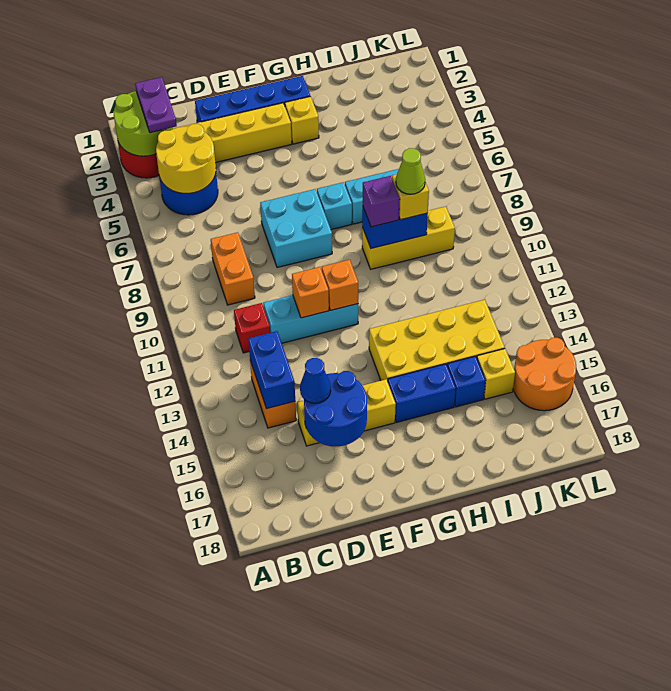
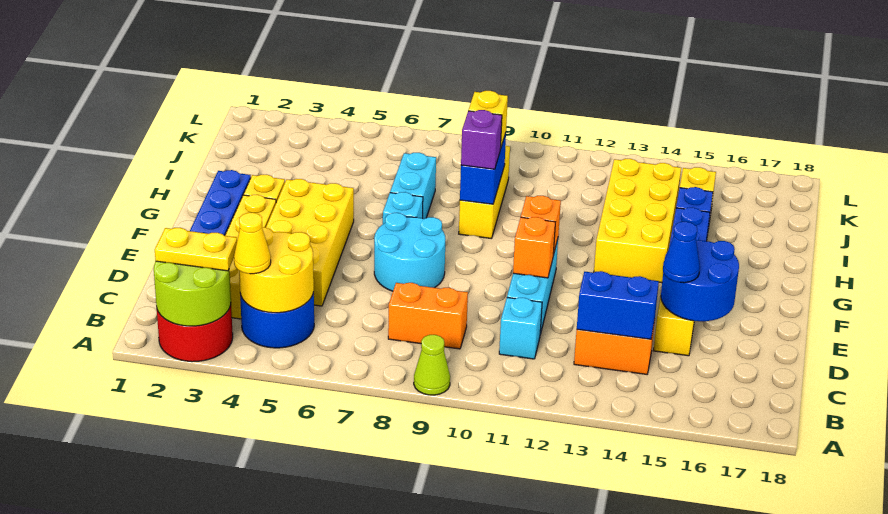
purple 1x2 plate [135,77,177,133] -> yellow 1x2 plate [155,228,237,271]
none -> yellow 1x1 cone [234,213,271,274]
red 1x1 brick [234,303,270,353] -> cyan 1x1 brick [499,298,542,359]
none -> yellow 2x4 brick [266,179,354,306]
cyan 2x2 brick [260,189,332,268] -> cyan 2x2 round brick [374,213,446,291]
lime 1x1 cone [396,148,425,194] -> lime 1x1 cone moved to [414,335,450,395]
orange 2x2 round brick [513,338,576,411] -> none

